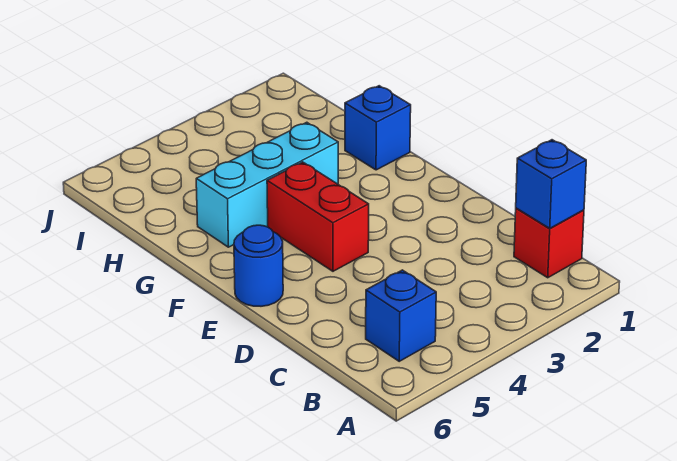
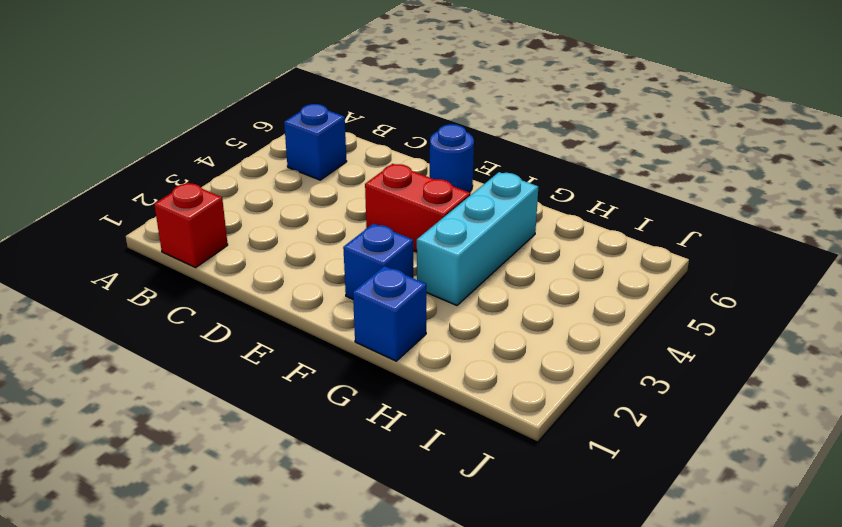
blue 1x1 brick [516,140,586,229] -> blue 1x1 brick moved to [343,224,413,299]

